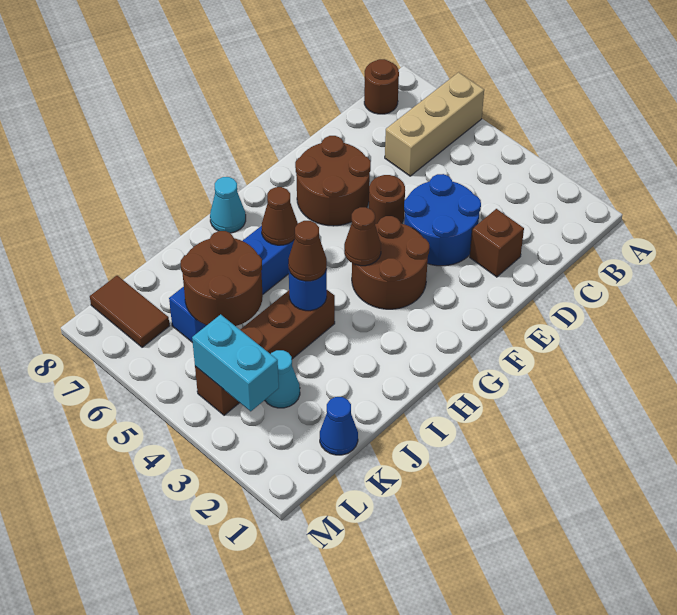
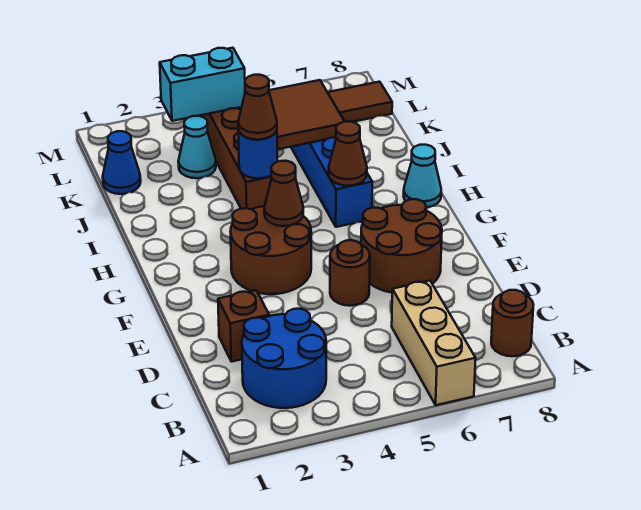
blue 2x2 round brick [404,174,481,266] -> blue 2x2 round brick moved to [242,309,326,408]
brown 2x2 round brick [181,231,263,326] -> brown 2x2 tile [269,80,345,149]

